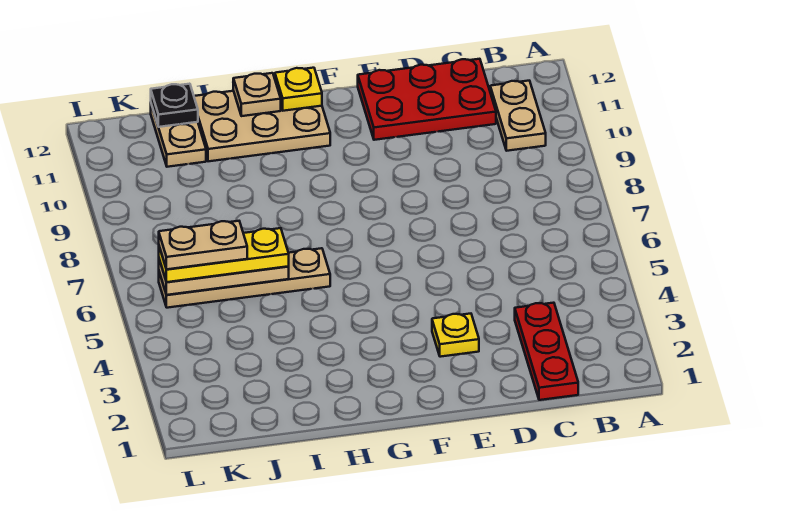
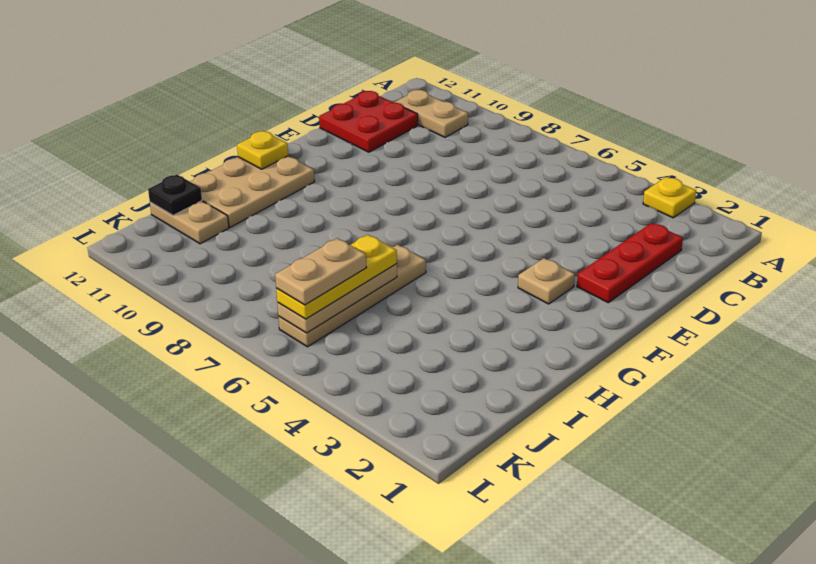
red 1x3 plate [515,303,578,400] -> red 1x3 plate turned to [577,223,683,303]
red 2x3 plate [358,59,496,140] -> red 2x2 plate [319,91,418,152]
yellow 1x1 plate [432,314,479,357] -> yellow 1x1 plate moved to [643,177,696,218]
tan 1x1 plate [233,73,281,116] -> tan 1x1 plate moved to [518,258,575,304]

